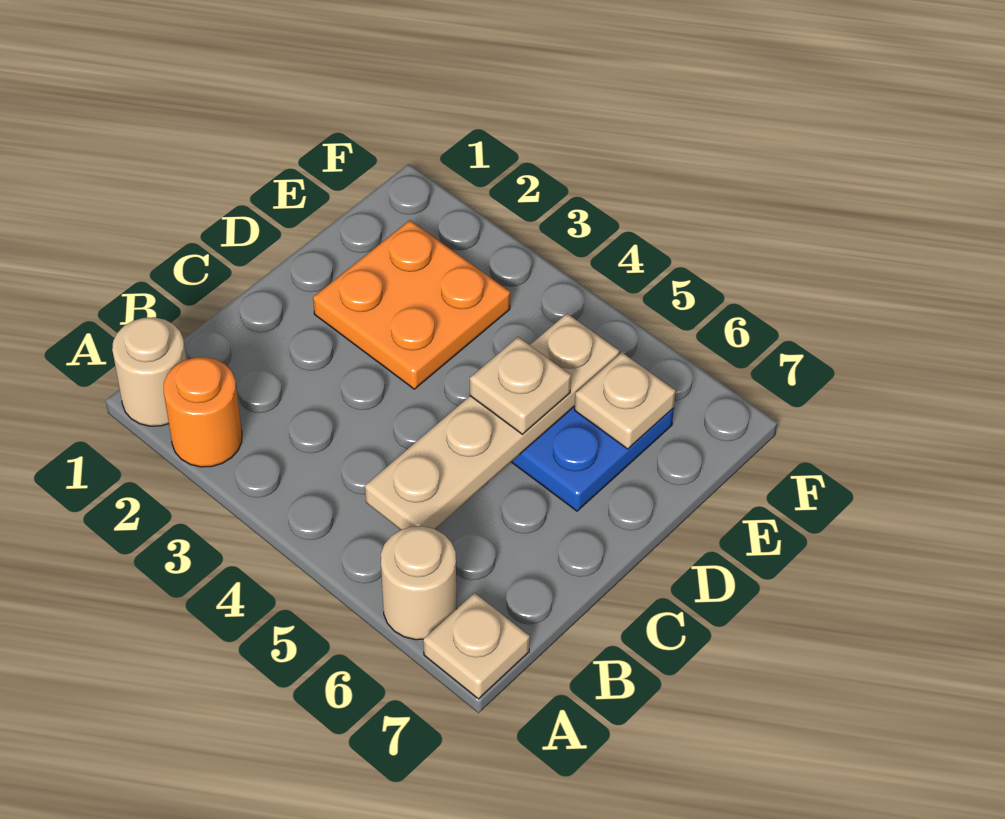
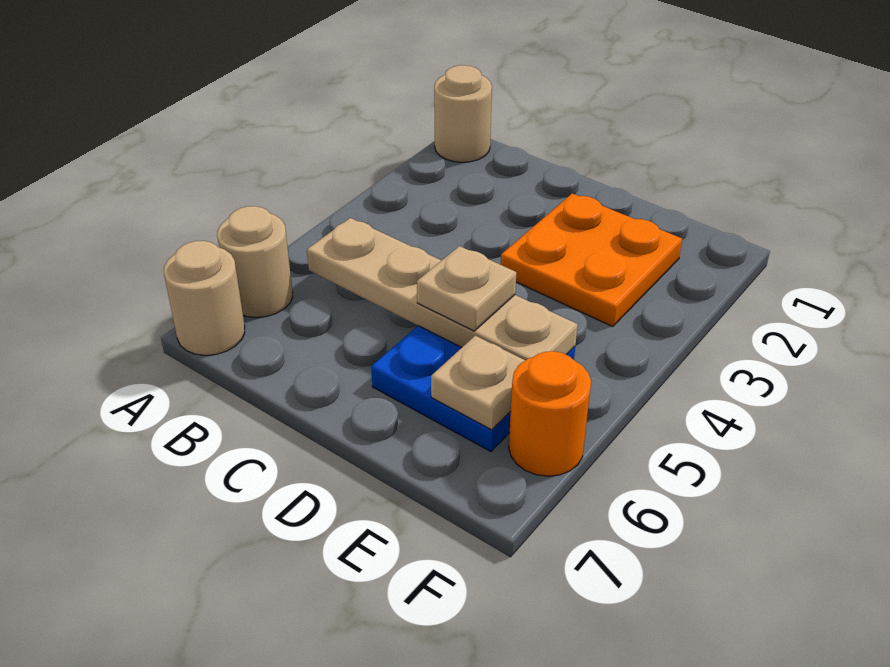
orange 1x1 round brick [163,357,242,467] -> orange 1x1 round brick moved to [509,351,591,476]
tan 1x1 plate [423,593,530,699] -> tan 1x1 round brick [164,241,245,355]

